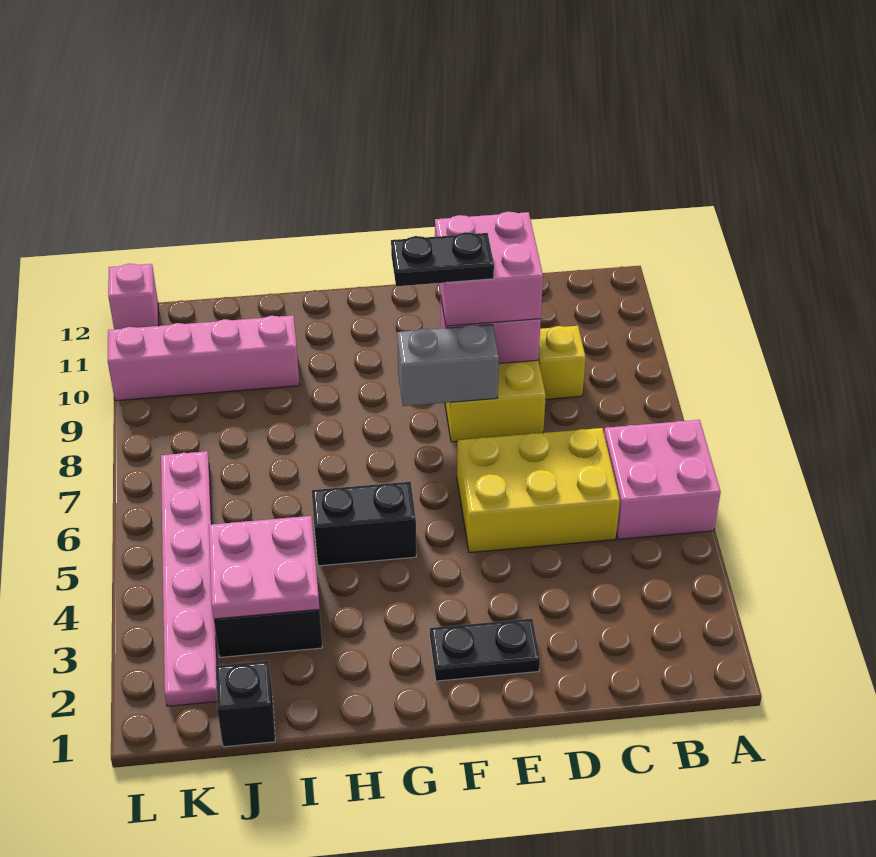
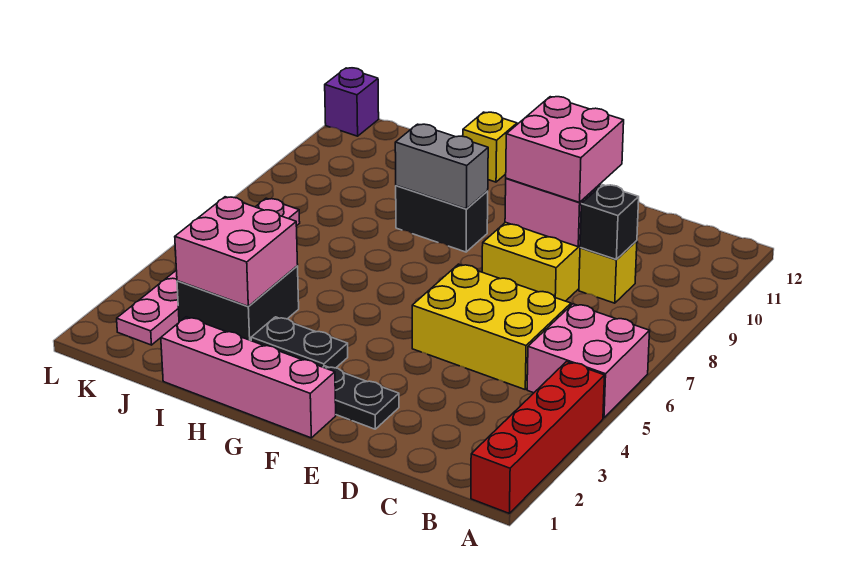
none -> red 1x4 brick [471,362,605,513]
grey 1x2 brick [397,325,499,406] -> grey 1x2 brick moved to [395,124,488,209]
black 1x2 plate [391,232,494,286] -> black 1x2 plate moved to [251,317,348,368]
black 1x2 brick [312,482,416,566] -> black 1x2 brick moved to [396,186,488,252]
none -> yellow 1x1 brick [463,112,517,182]
pink 2x2 plate [209,516,320,619] -> pink 2x2 brick [175,197,298,307]
pink 1x4 brick [108,315,299,401] -> pink 1x4 brick moved to [161,317,336,438]
black 1x1 brick [216,661,275,747] -> black 1x1 brick moved to [580,185,639,260]
pink 1x1 brick [108,264,159,329] -> purple 1x1 brick [325,68,379,136]

